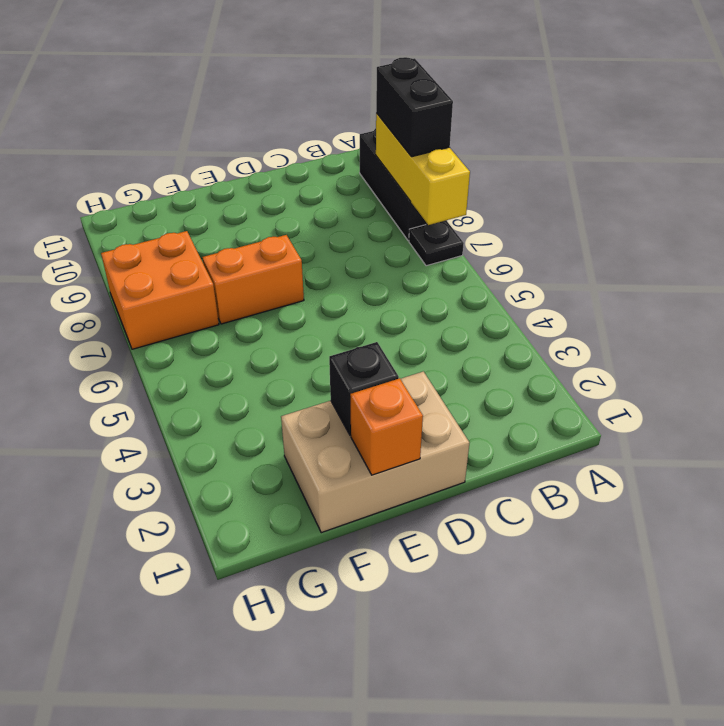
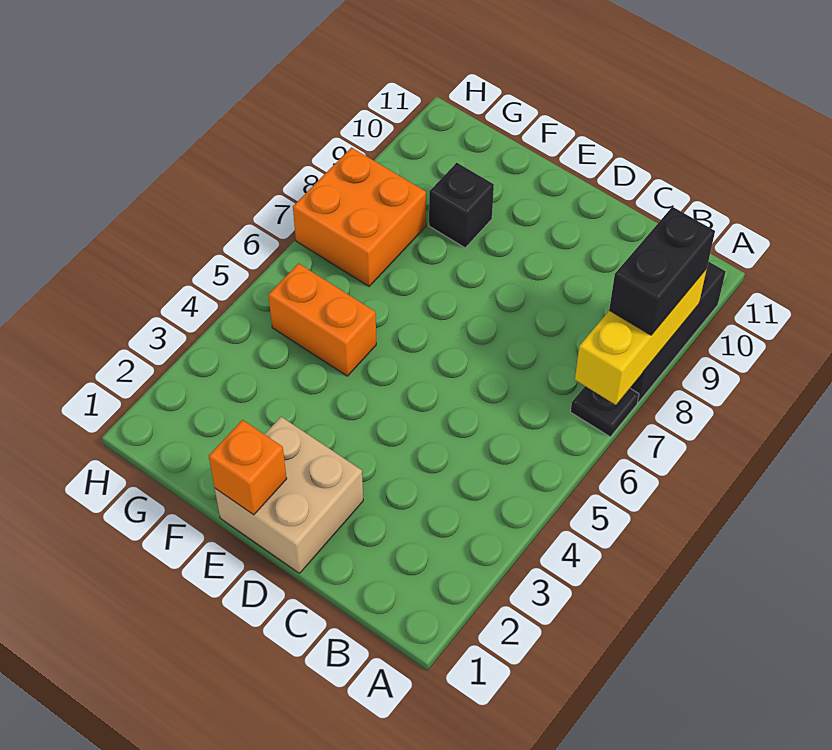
tan 2x3 brick [281,371,469,533] -> tan 2x2 brick [215,417,363,573]
black 1x1 brick [329,342,399,435] -> black 1x1 brick moved to [429,163,494,248]
orange 1x2 brick [202,235,304,324] -> orange 1x2 brick moved to [268,264,376,376]

